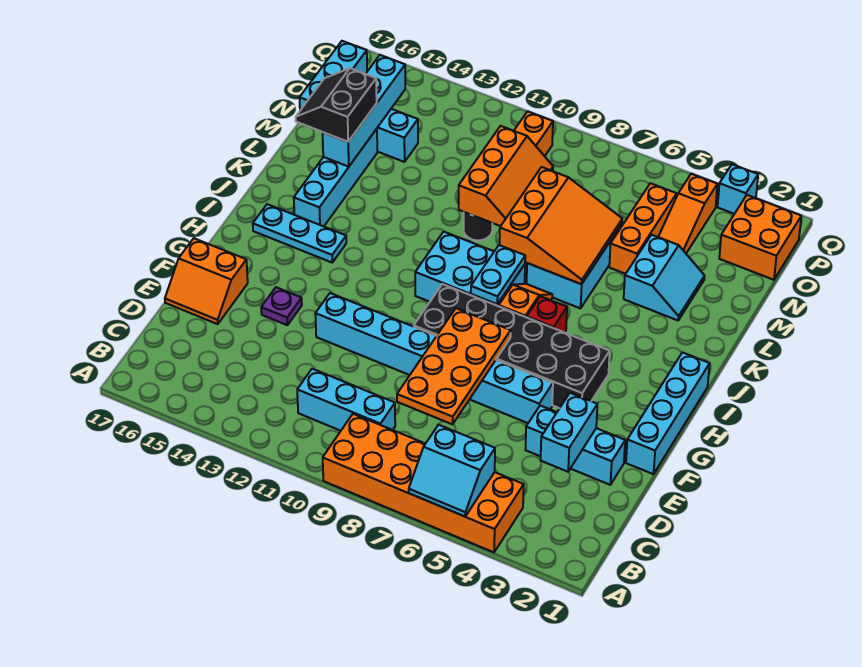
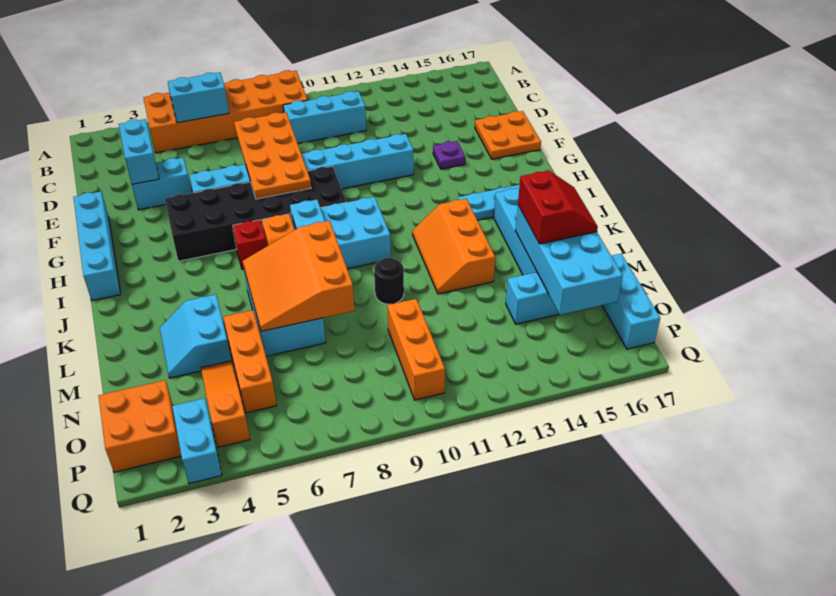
cyan 1x3 brick [525,406,625,485] -> cyan 1x2 brick [132,158,191,210]
orange 2x2 slope [165,238,248,324] -> orange 2x2 plate [475,111,541,159]
orange 2x3 slope [459,126,553,226] -> orange 2x3 slope moved to [412,199,495,294]
cyan 1x4 brick [323,55,405,167] -> cyan 2x4 brick [515,205,623,315]
black 2x2 slope [296,68,377,142] -> red 2x2 slope [518,170,598,244]
cyan 1x1 brick [718,164,758,214] -> cyan 1x2 brick [172,398,222,484]

